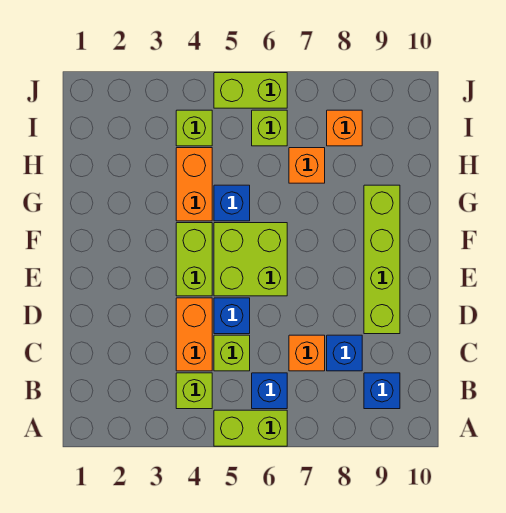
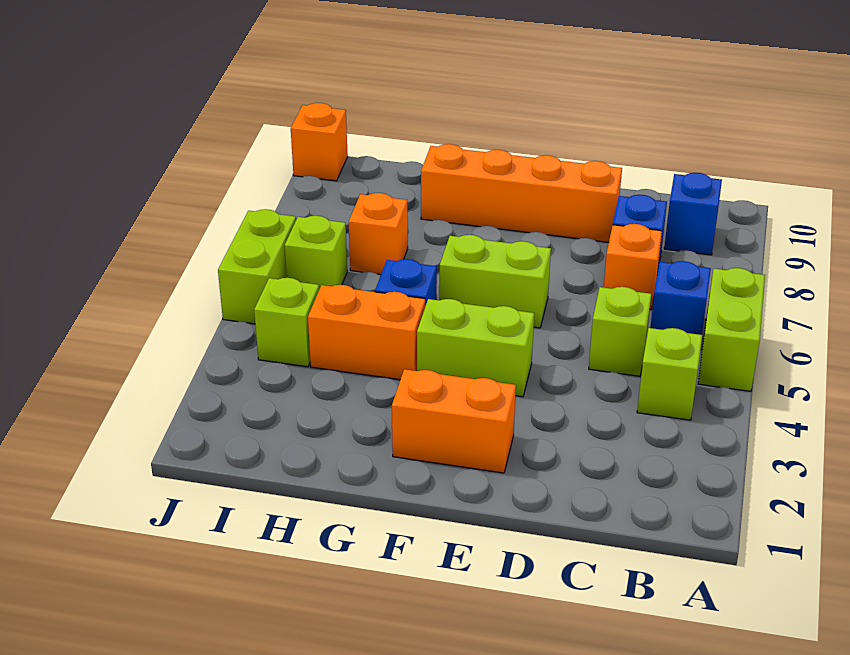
orange 1x2 brick [176,298,212,371] -> orange 1x2 brick moved to [392,369,516,473]
blue 1x1 brick [214,298,250,334] -> none
lime 1x4 brick [364,185,400,334] -> orange 1x4 brick [421,144,622,242]
lime 2x2 brick [214,223,287,296] -> lime 1x2 brick [439,235,551,328]
orange 1x1 brick [327,110,362,146] -> orange 1x1 brick moved to [291,103,348,181]

